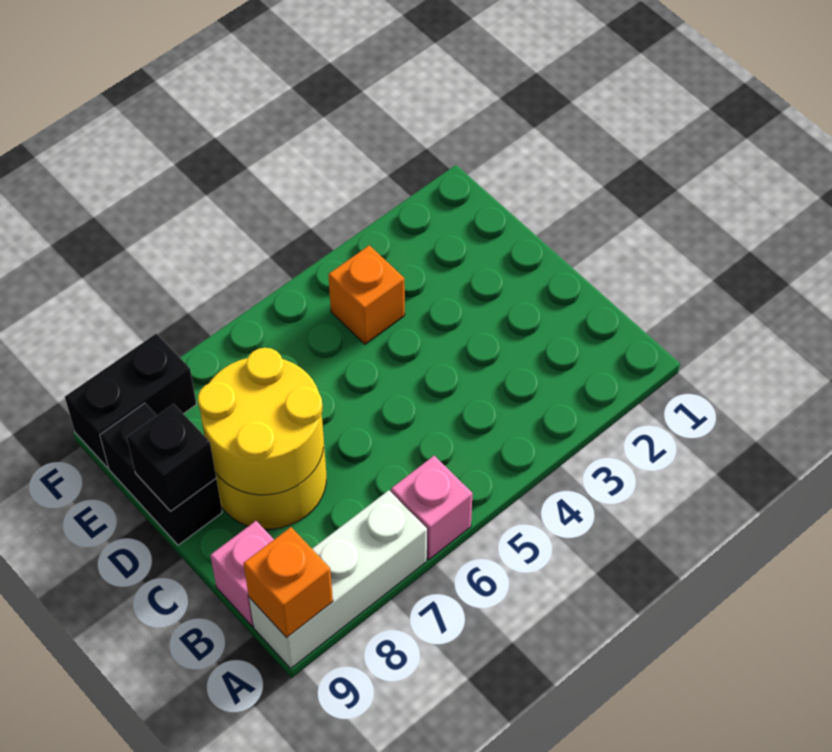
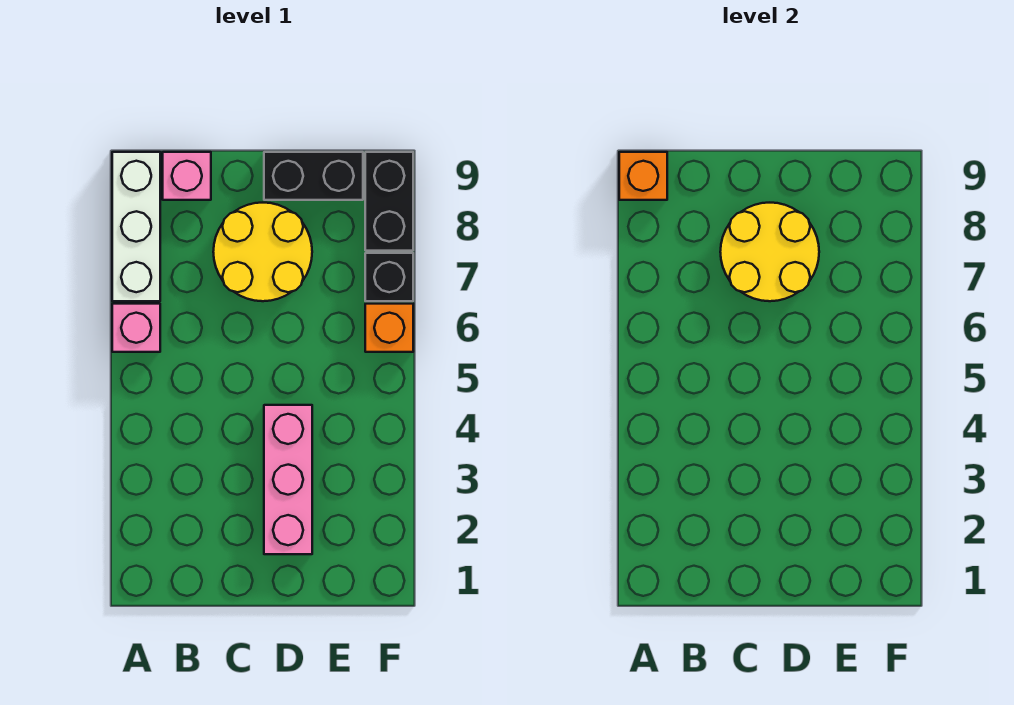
none -> pink 1x3 brick [264,405,312,554]
black 1x1 brick [127,404,216,511] -> black 1x1 brick moved to [365,253,413,301]
orange 1x1 brick [328,245,405,344] -> orange 1x1 brick moved to [365,304,413,352]

